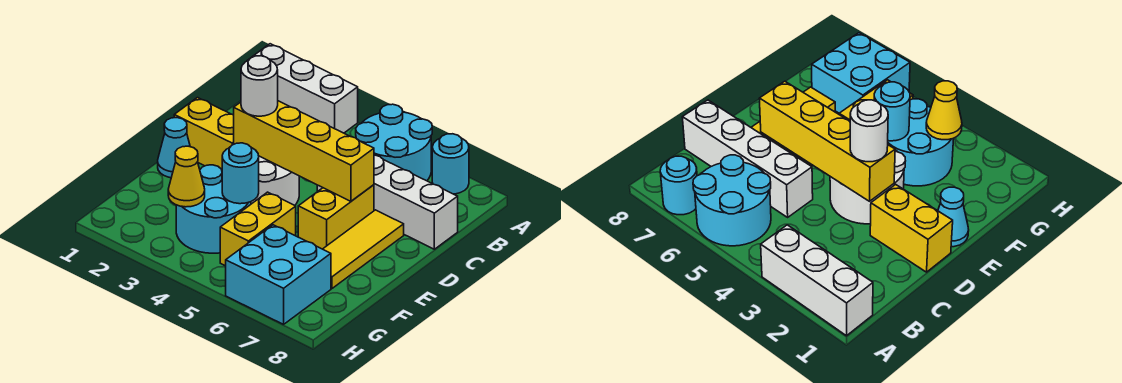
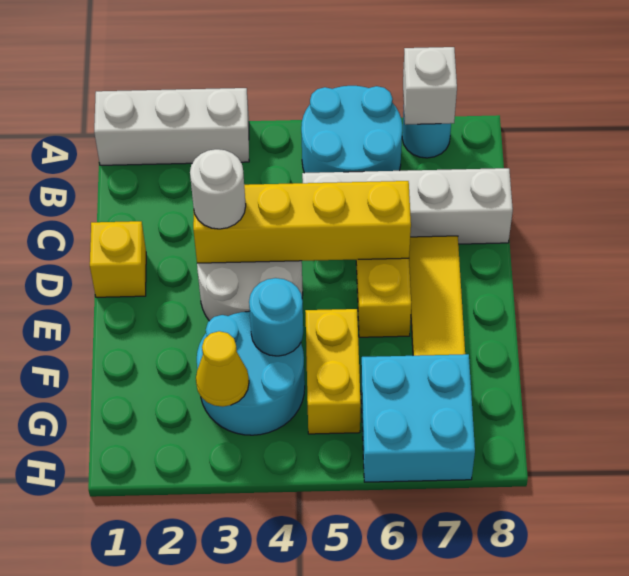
none -> white 1x1 brick [403,47,457,125]
yellow 1x2 brick [174,98,234,169] -> yellow 1x1 brick [90,221,146,297]
cyan 1x1 cone [158,118,190,178] -> none

